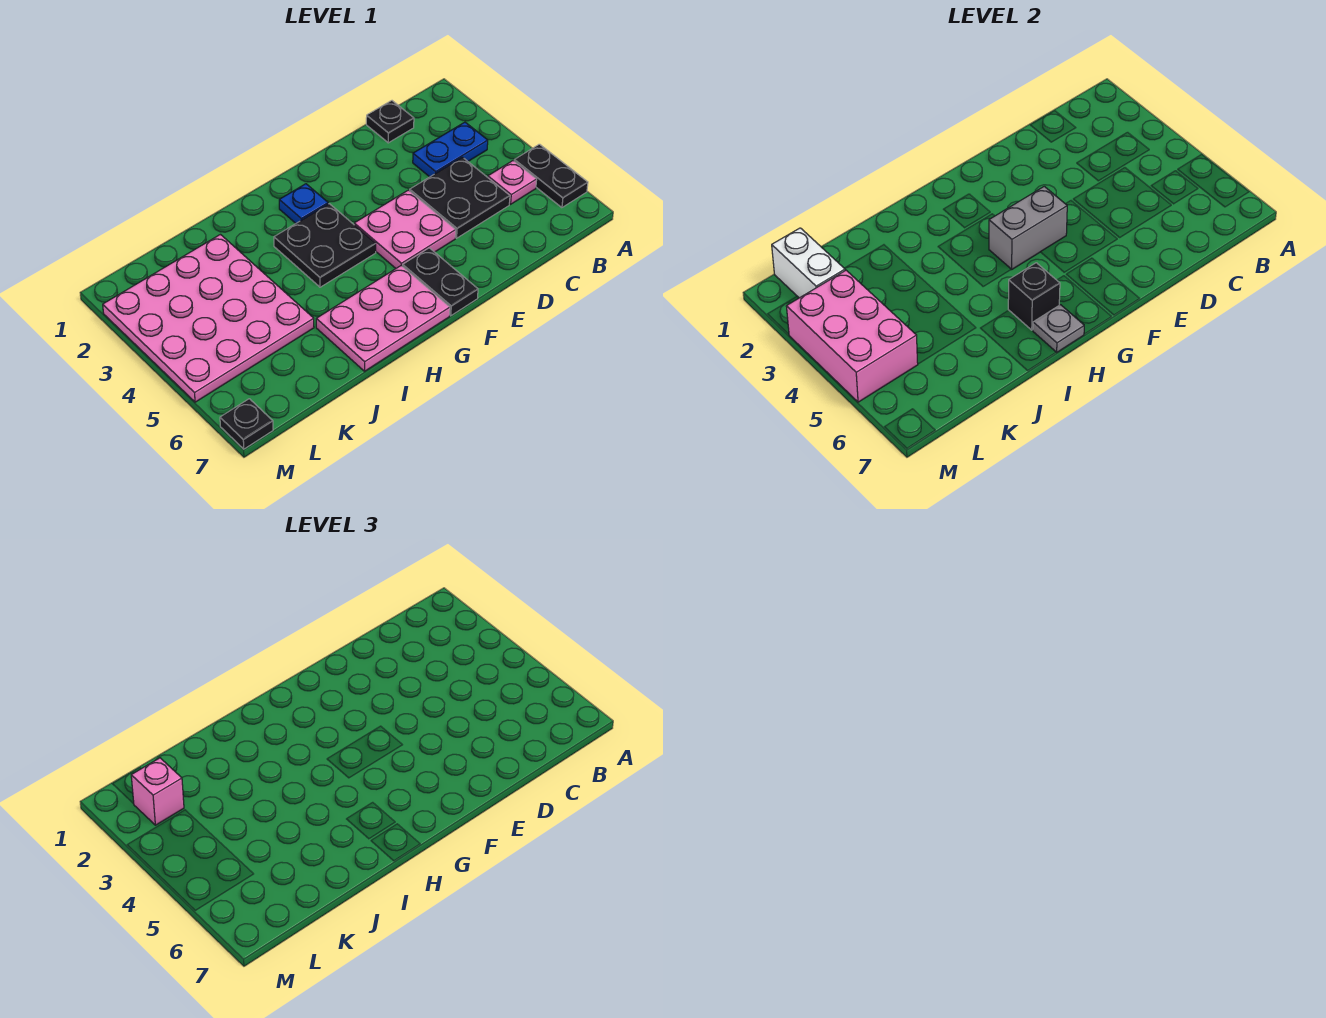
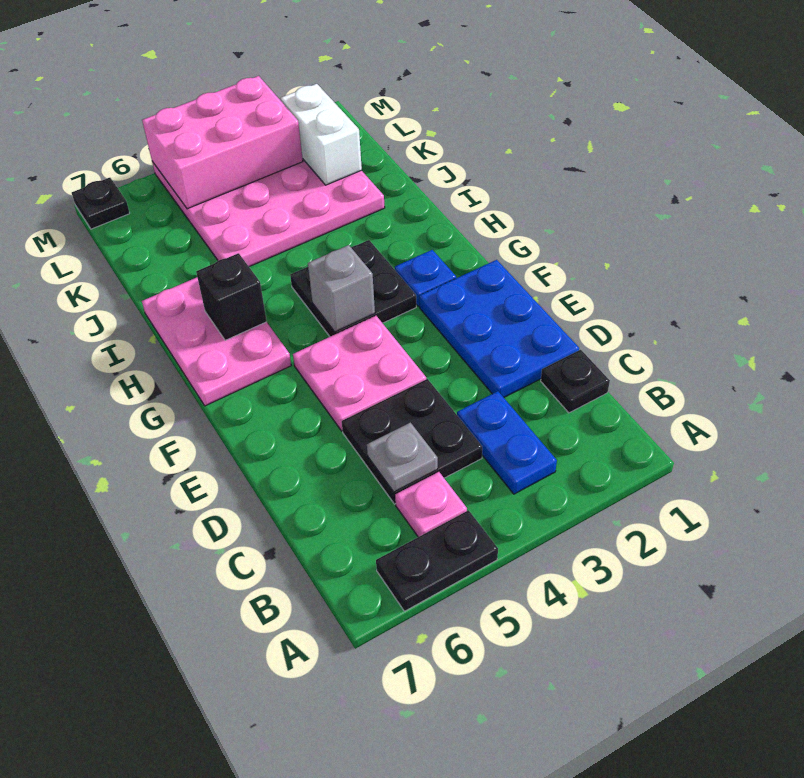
none -> blue 2x3 plate [419,260,579,397]
grey 1x2 brick [989,186,1067,269] -> grey 1x1 brick [308,245,375,332]
black 1x2 plate [403,248,478,316] -> none
grey 1x1 plate [1033,305,1084,352] -> grey 1x1 plate moved to [367,423,438,492]
white 1x2 brick [772,228,845,298] -> white 1x2 brick turned to [281,84,362,185]
pink 1x1 brick [131,758,184,825] -> none

